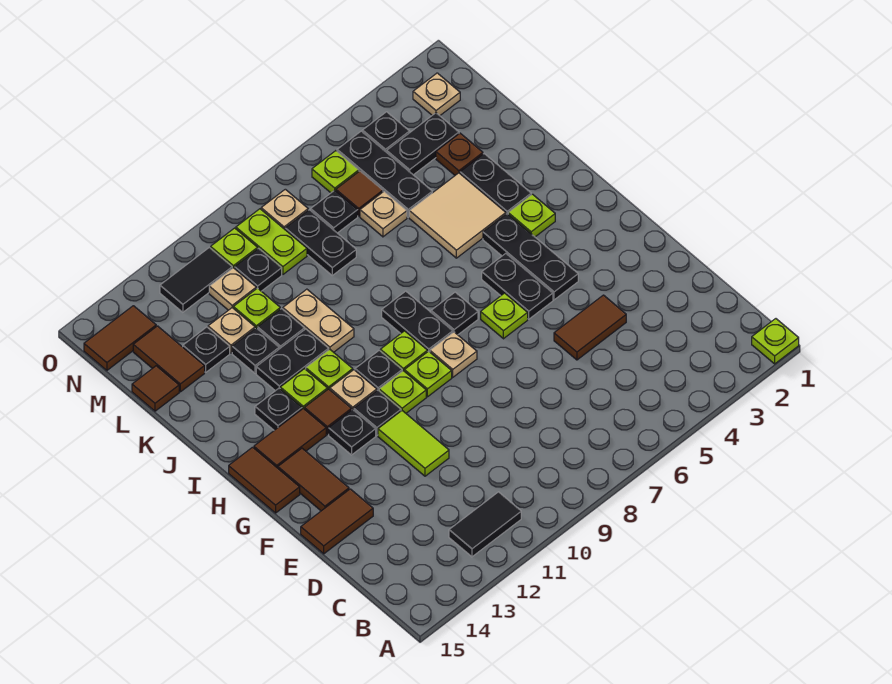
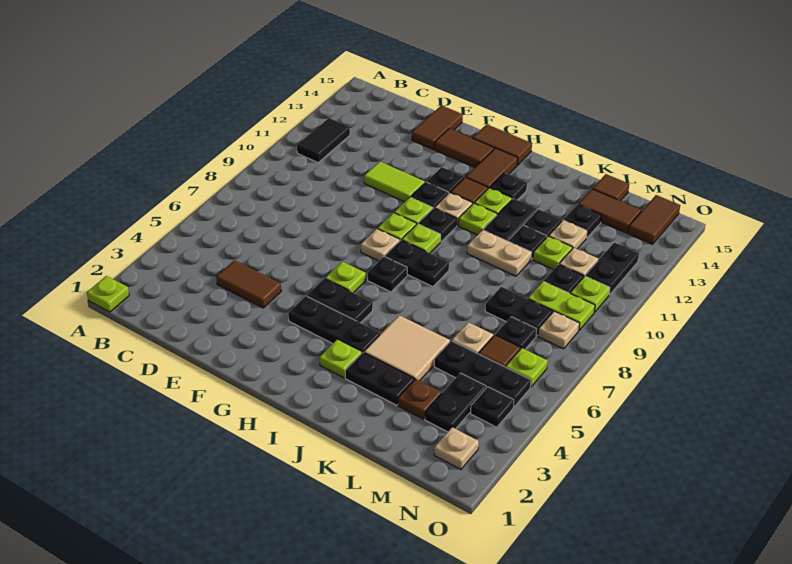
brown 1x2 tile [554,295,626,360] -> brown 1x2 tile turned to [216,260,281,308]
black 1x2 tile [160,247,232,312] -> black 1x2 plate [585,243,639,295]

